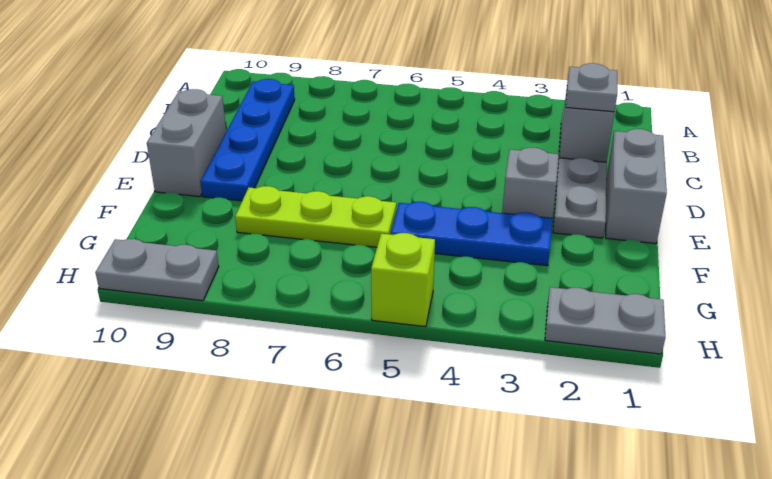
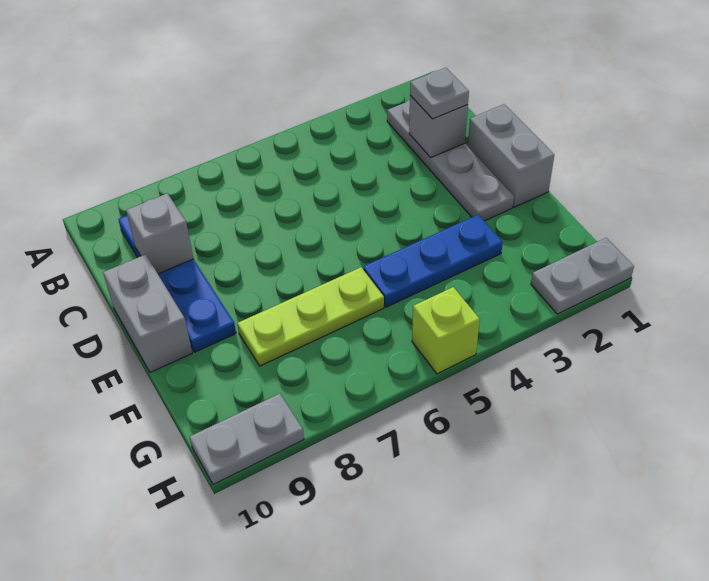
grey 1x1 brick [502,148,559,218] -> grey 1x1 brick moved to [126,193,193,274]

